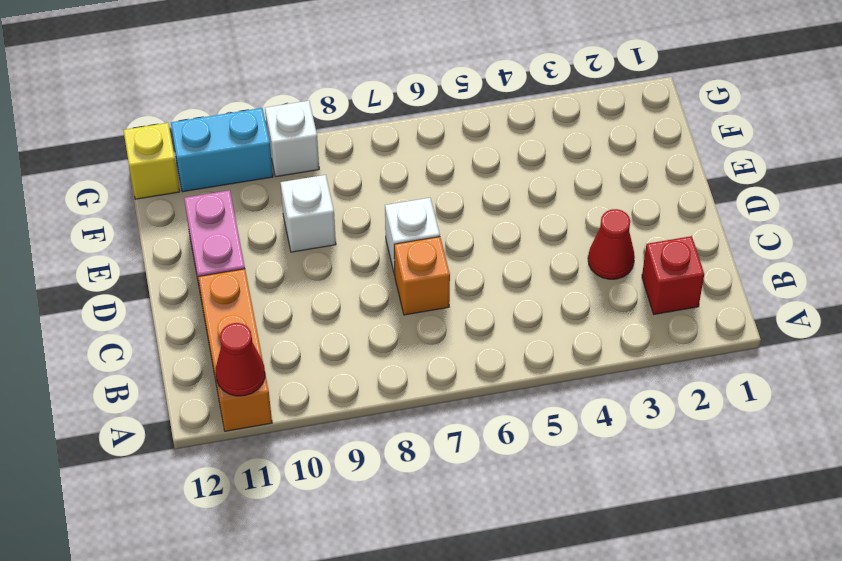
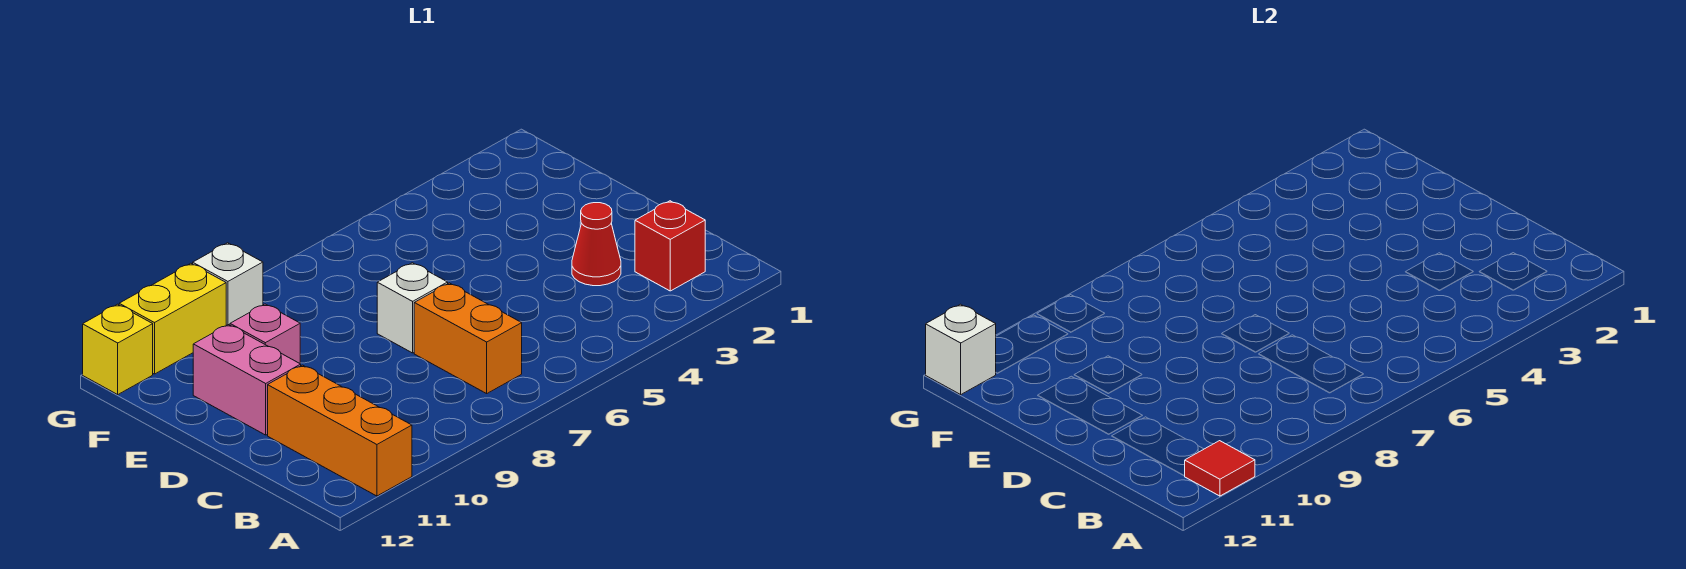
red 1x1 cone [216,323,265,396] -> red 1x1 tile [1185,441,1255,496]
orange 1x1 brick [394,237,450,315] -> orange 1x2 brick [414,283,522,394]
white 1x1 brick [280,175,336,252] -> white 1x1 brick moved to [926,304,996,394]
none -> pink 1x1 brick [230,304,300,363]
cyan 1x2 brick [171,108,273,192] -> yellow 1x2 brick [119,263,226,374]

